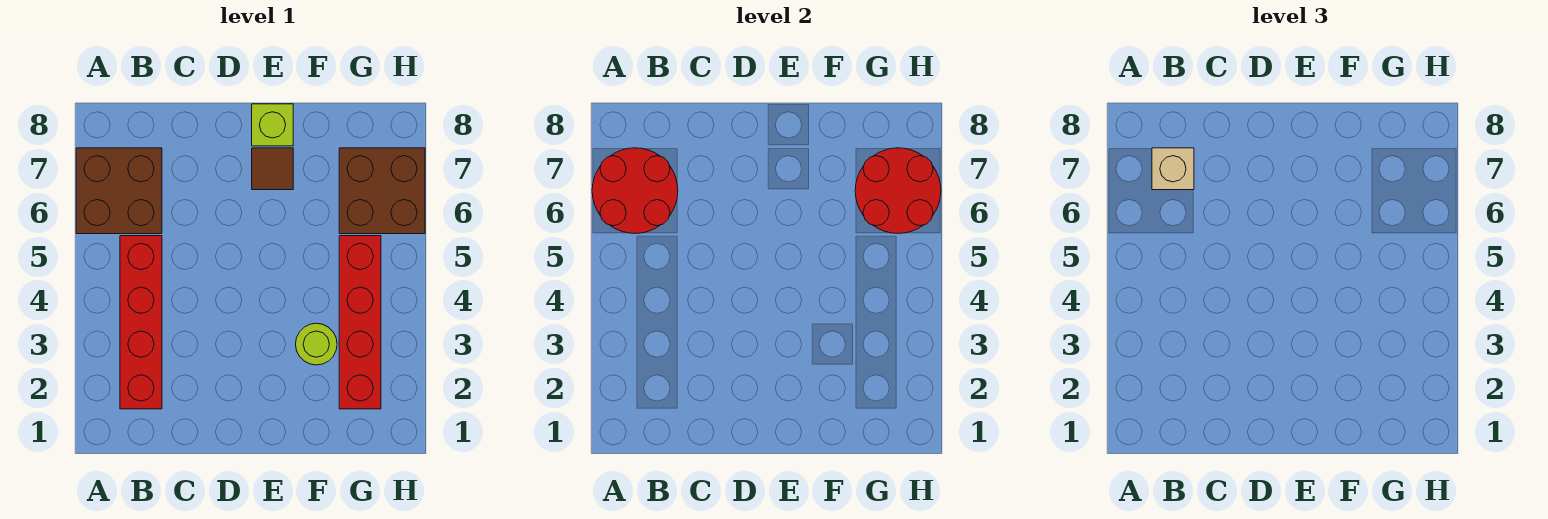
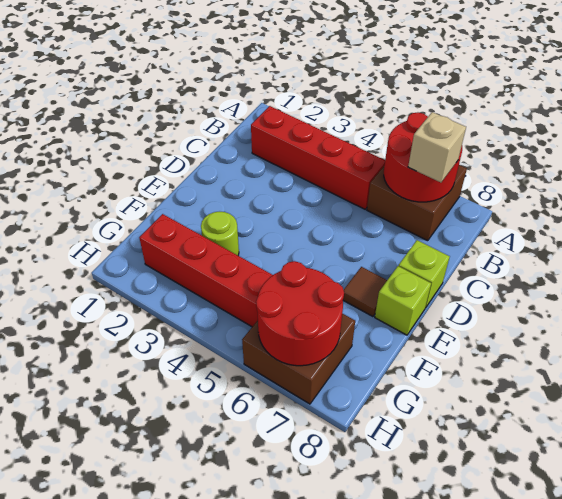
none -> lime 1x1 brick [399,240,450,308]

